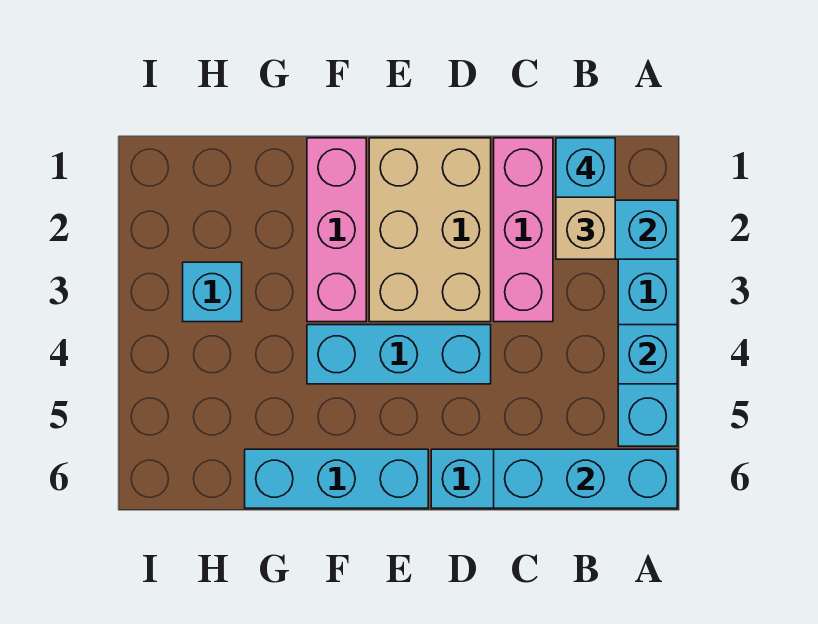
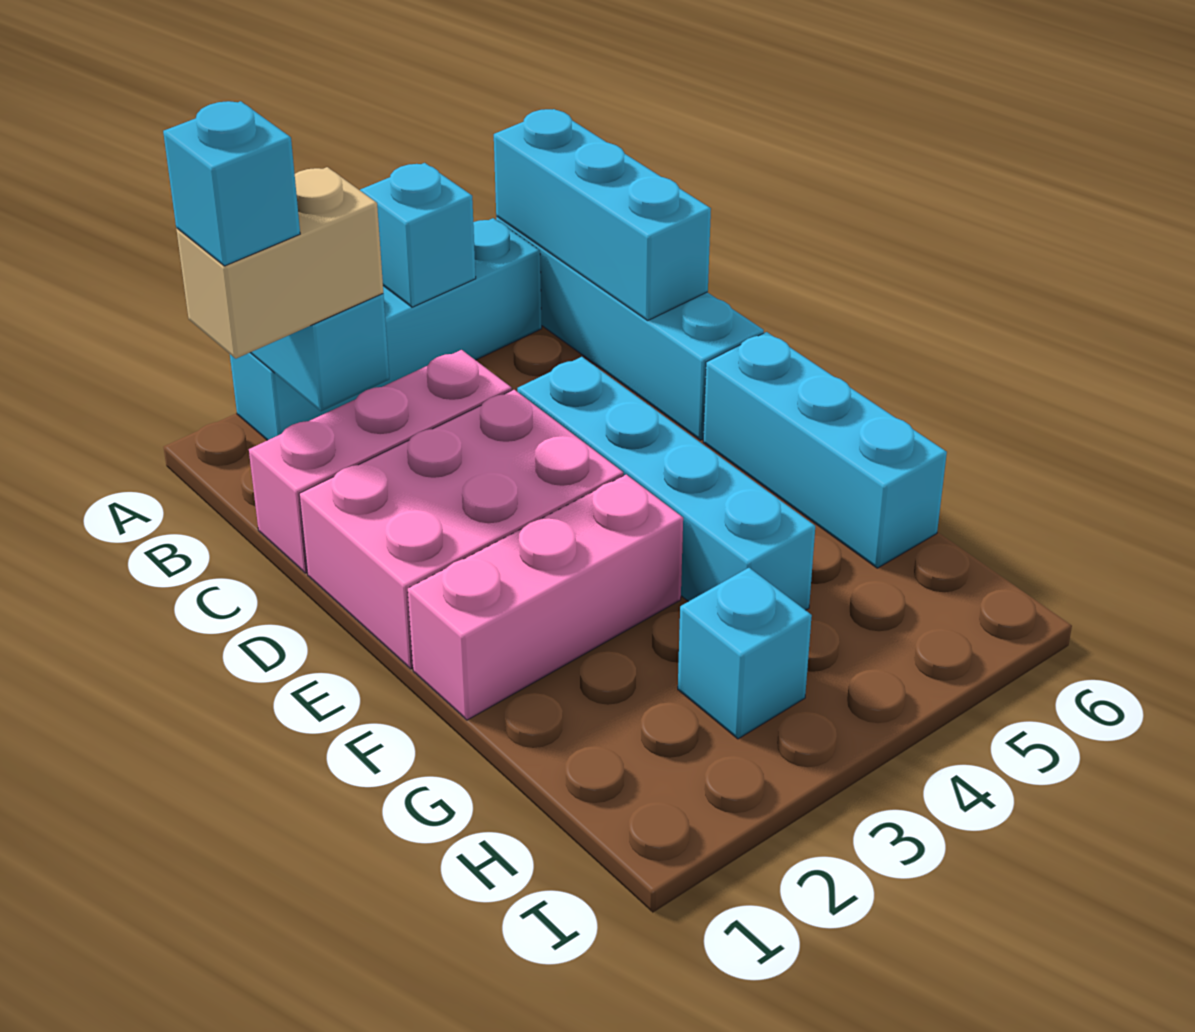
tan 2x3 brick [369,138,491,322] -> pink 2x3 brick [299,390,623,669]
cyan 1x3 brick [307,325,491,384] -> cyan 1x4 brick [517,357,815,610]

